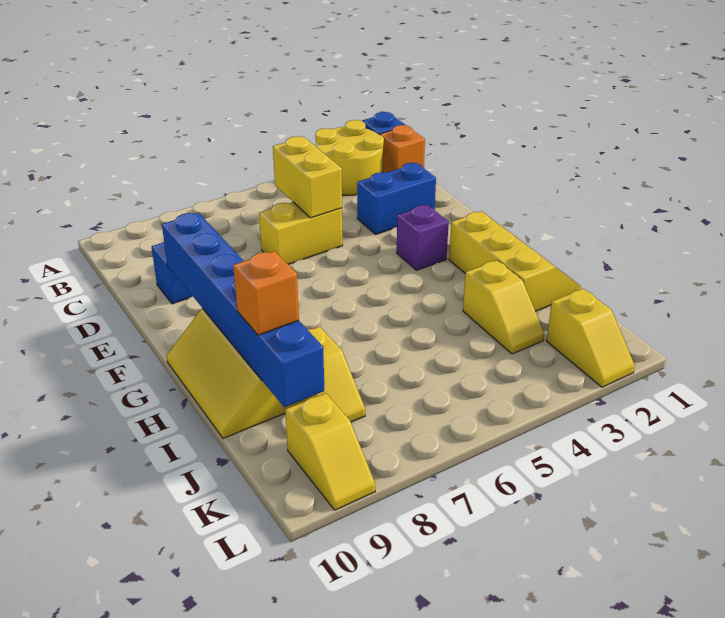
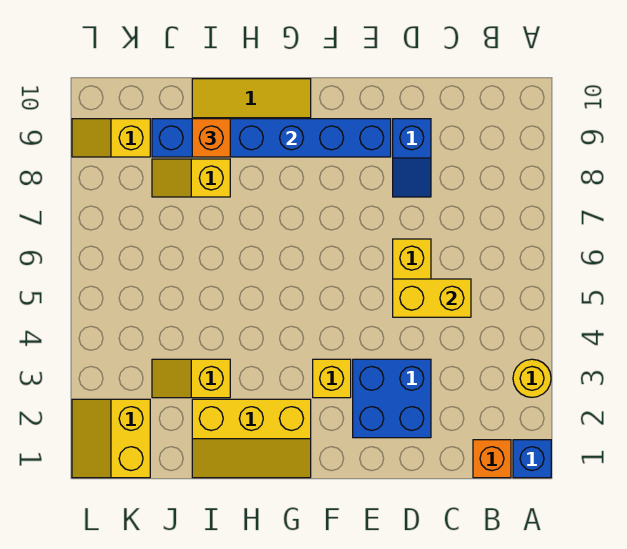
yellow 2x2 round brick [315,120,384,195] -> yellow 1x1 round brick [513,359,551,397]
blue 1x2 brick [357,163,436,234] -> blue 2x2 brick [353,359,431,438]
purple 1x1 brick [397,205,449,270] -> yellow 1x1 brick [313,359,351,398]
yellow 1x2 slope [546,289,635,387] -> yellow 2x2 slope [72,399,150,478]

